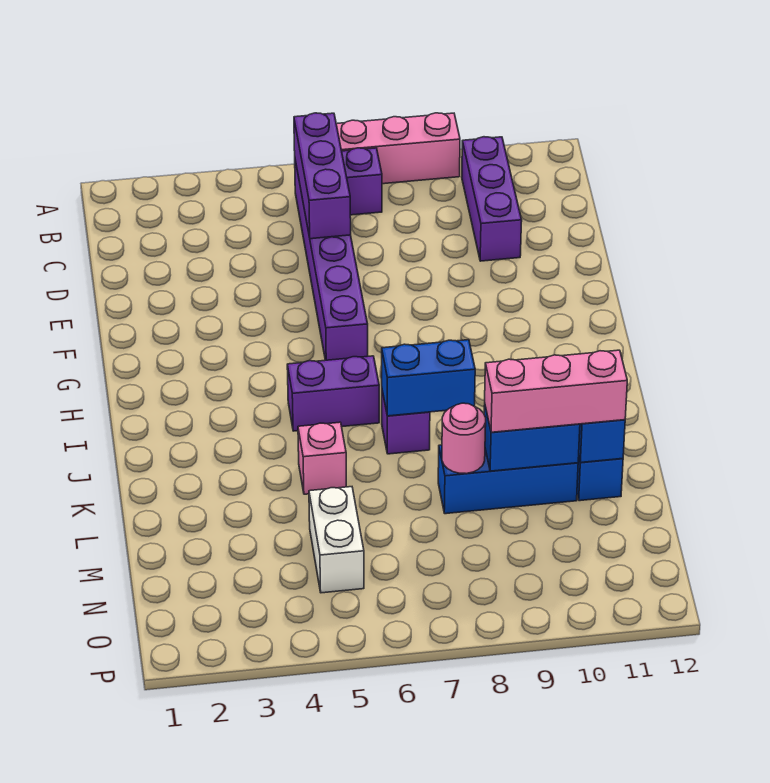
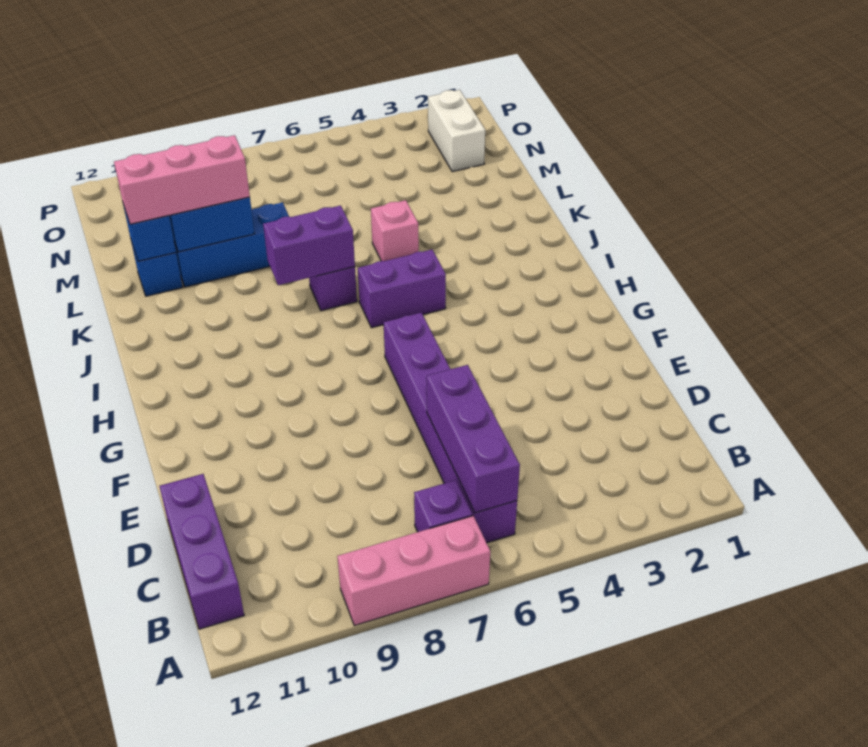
purple 1x3 brick [462,137,522,261] -> purple 1x3 brick moved to [160,474,244,629]
blue 1x2 brick [382,340,475,416] -> purple 1x2 brick [263,206,355,285]
pink 1x1 round brick [442,403,486,474] -> none
white 1x2 brick [309,487,364,593] -> white 1x2 brick moved to [428,90,485,172]

